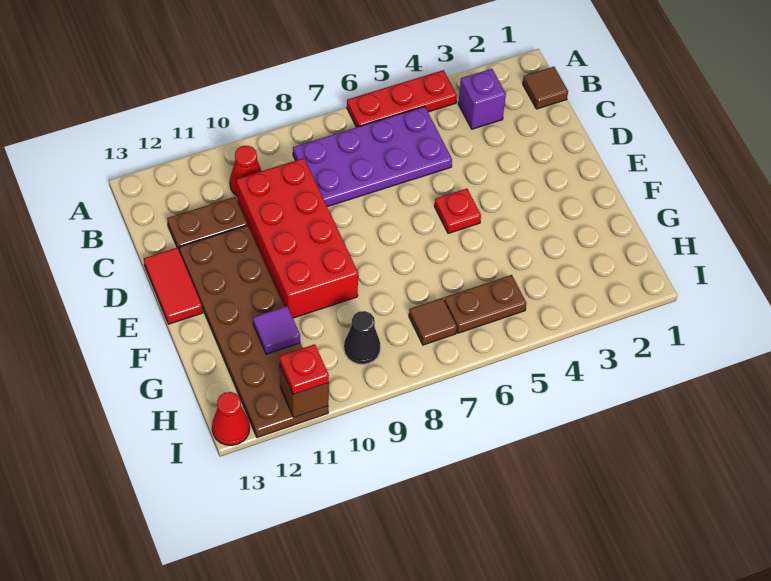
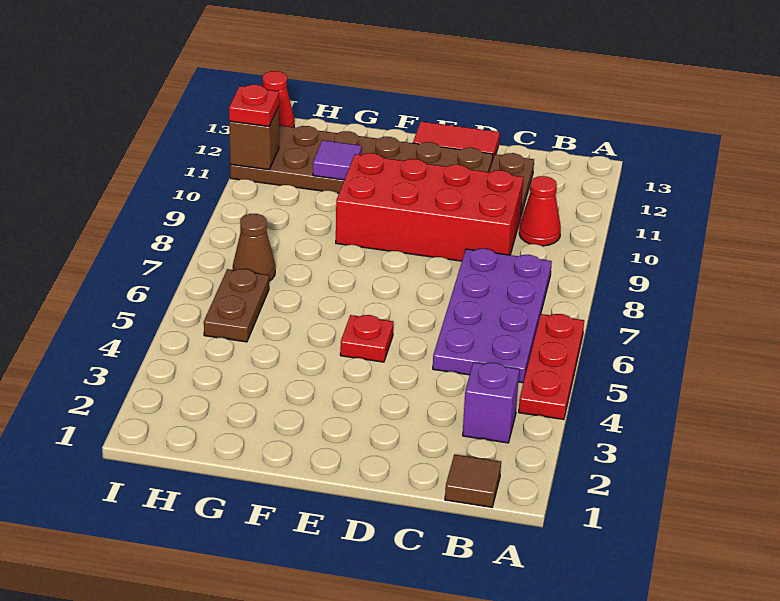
brown 1x1 tile [409,298,457,345] -> brown 1x1 cone [233,214,275,281]
black 1x1 cone [344,311,380,364] -> none

